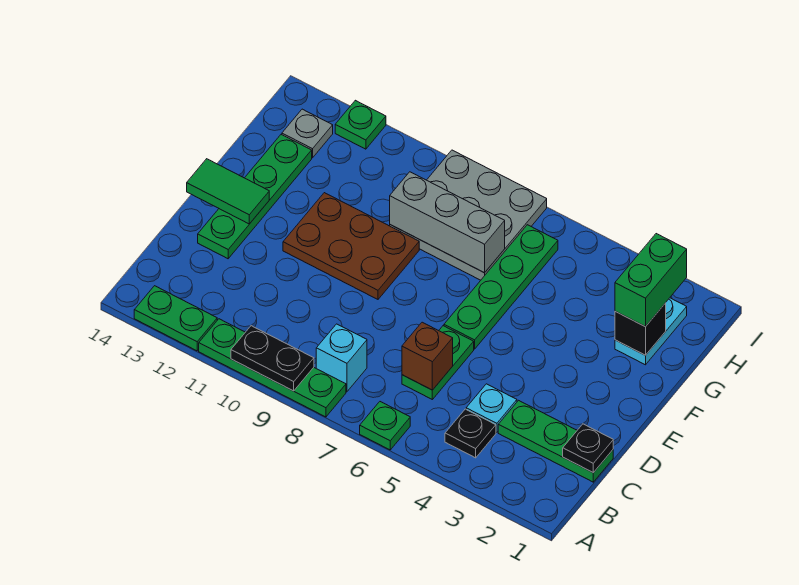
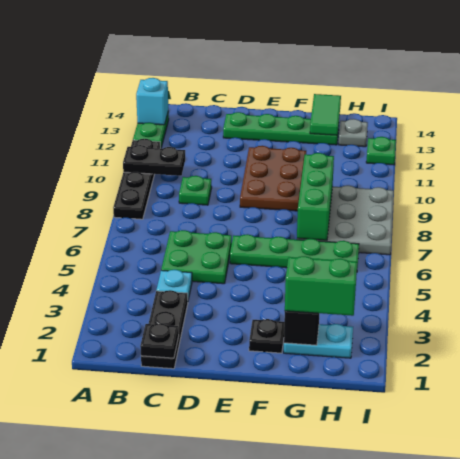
green 1x1 plate [360,402,410,450] -> green 1x1 plate moved to [179,176,212,205]
green 1x4 plate [199,319,346,417] -> black 1x4 plate [113,139,160,219]
black 1x2 plate [231,326,314,391] -> black 1x2 plate turned to [123,145,185,176]
black 1x1 plate [445,409,496,458] -> black 1x1 plate moved to [249,319,284,353]
cyan 1x1 brick [316,324,367,392] -> cyan 1x1 brick moved to [136,78,168,125]
green 1x3 plate [498,400,613,482] -> black 1x3 plate [141,290,188,369]
green 1x2 plate [402,326,474,399] -> green 2x2 plate [161,230,232,284]
brown 1x1 brick [402,322,453,390] -> none
green 1x2 tile [187,159,269,224] -> green 1x2 tile moved to [310,94,341,135]
grey 1x3 brick [390,172,505,273] -> green 1x3 brick [297,153,334,240]

